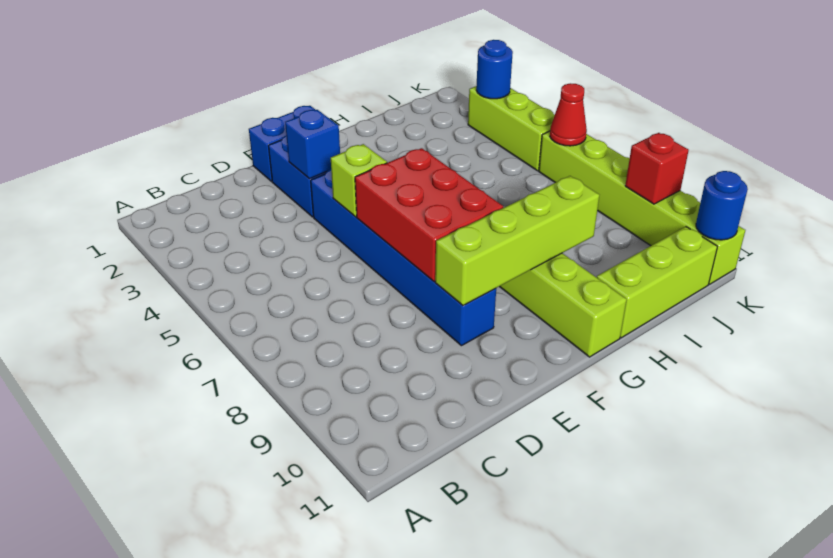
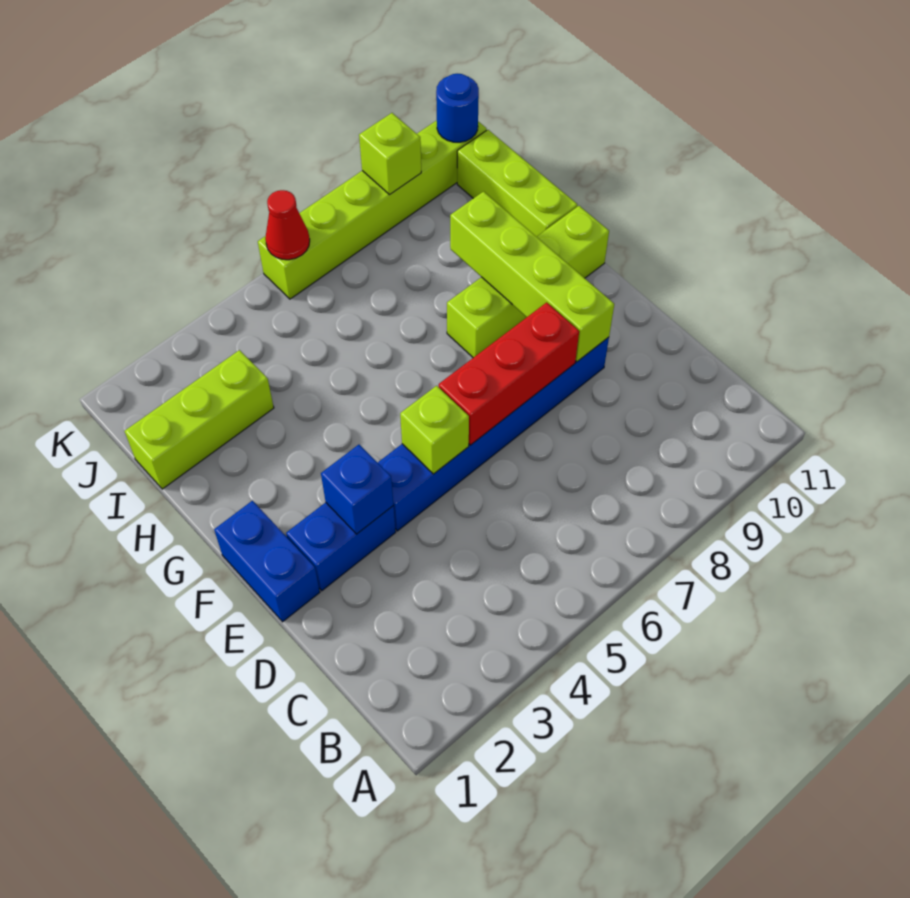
red 2x3 brick [355,148,503,282] -> red 1x3 brick [439,302,579,445]
lime 1x3 brick [468,86,555,171] -> lime 1x3 brick moved to [124,350,274,489]
blue 1x1 round brick [476,40,513,99] -> none
red 1x1 brick [625,133,689,204] -> lime 1x1 brick [359,113,421,195]

